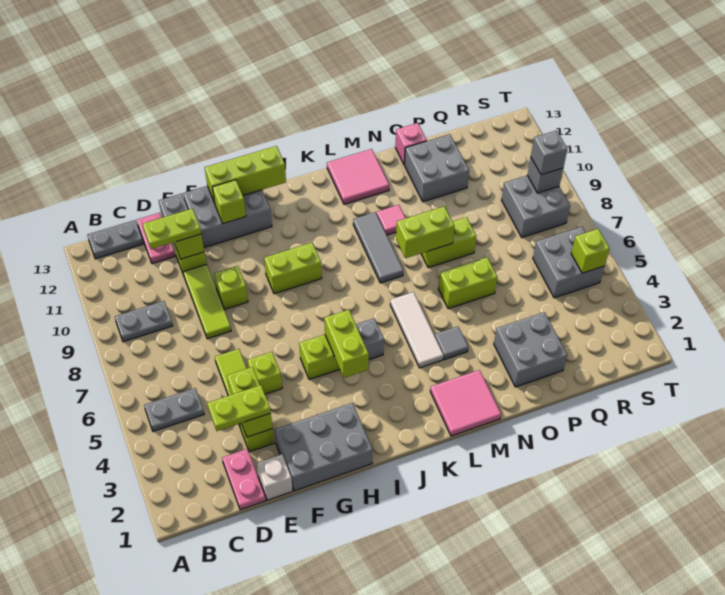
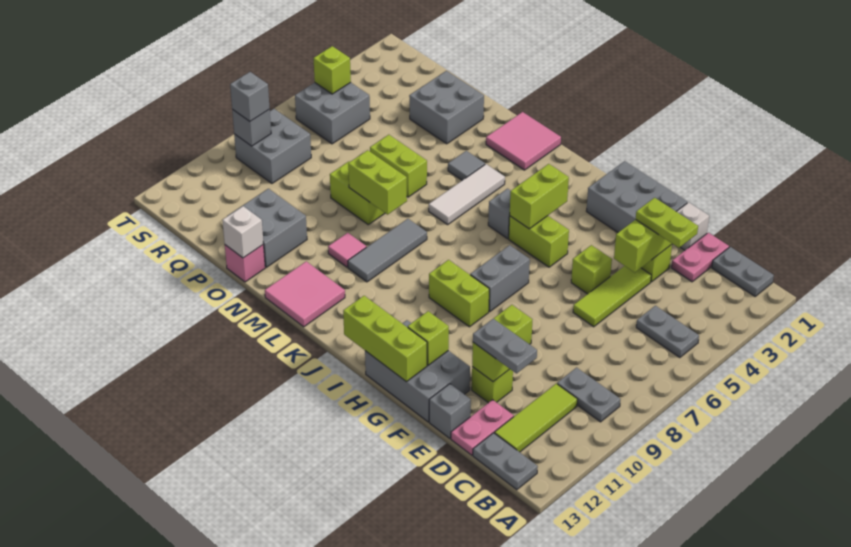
none -> grey 1x2 plate [712,247,774,296]
lime 1x2 plate [143,209,201,249] -> grey 1x2 plate [473,319,537,373]
lime 1x3 tile [183,265,231,339] -> lime 1x3 tile moved to [495,384,578,452]
none -> grey 1x2 brick [470,245,530,311]
none -> white 1x1 brick [222,206,263,258]

